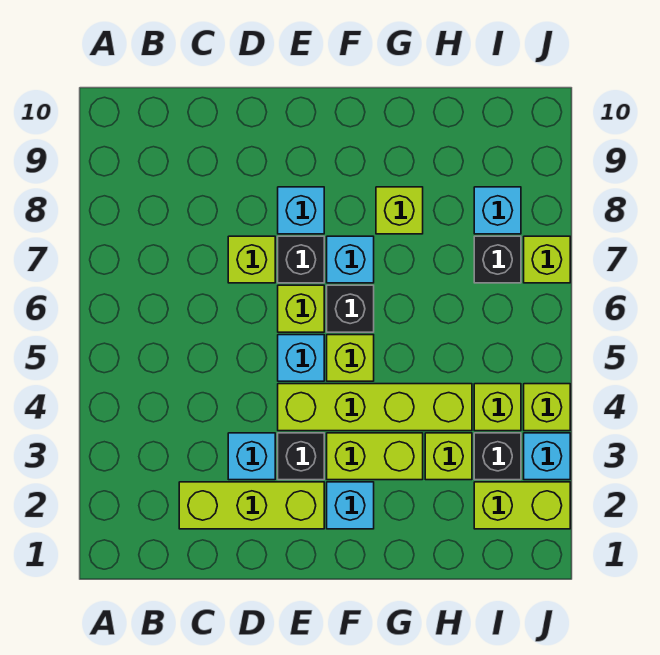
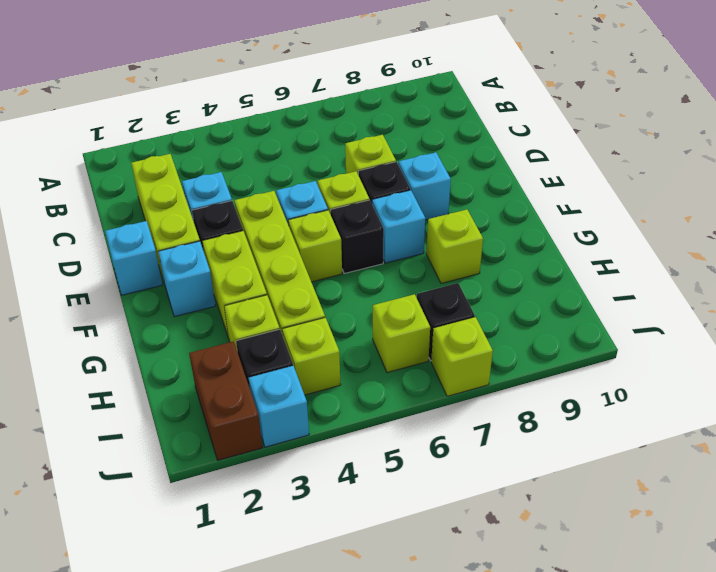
lime 1x2 brick [474,482,570,529] -> brown 1x2 brick [189,341,263,460]
cyan 1x1 brick [474,187,521,234] -> cyan 1x1 brick moved to [105,221,162,295]
lime 1x1 brick [524,384,570,431] -> lime 1x1 brick moved to [372,294,430,373]

